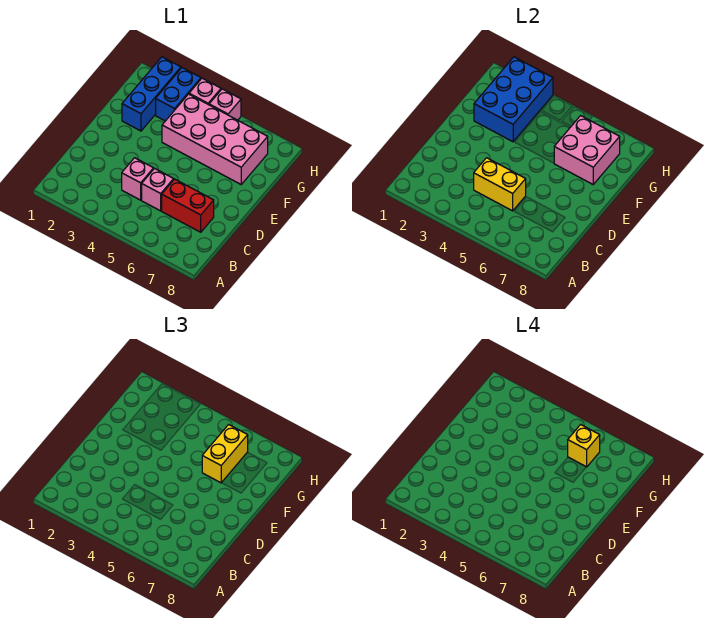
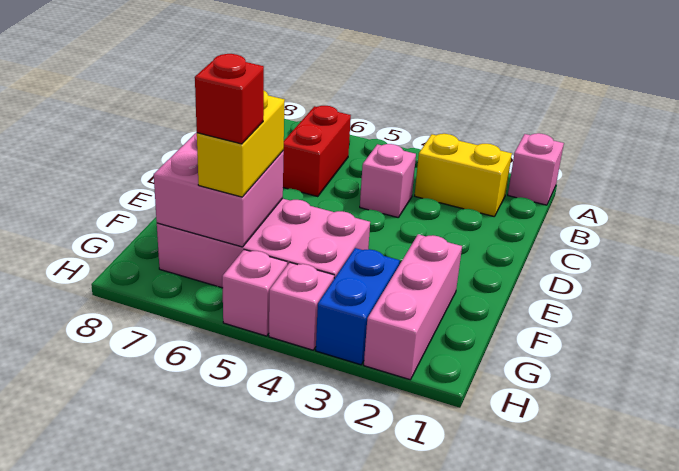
yellow 1x2 brick [474,158,526,211] -> yellow 1x2 brick moved to [415,134,512,216]
pink 1x1 brick [142,168,174,211] -> pink 1x1 brick moved to [508,133,564,205]
red 1x2 brick [162,179,214,232] -> red 1x2 brick turned to [283,106,351,197]
blue 1x3 brick [122,57,181,131] -> pink 1x3 brick [364,234,462,380]
blue 2x3 brick [474,57,553,142] -> none
yellow 1x1 brick [568,425,600,467] -> red 1x1 brick [195,54,264,144]

